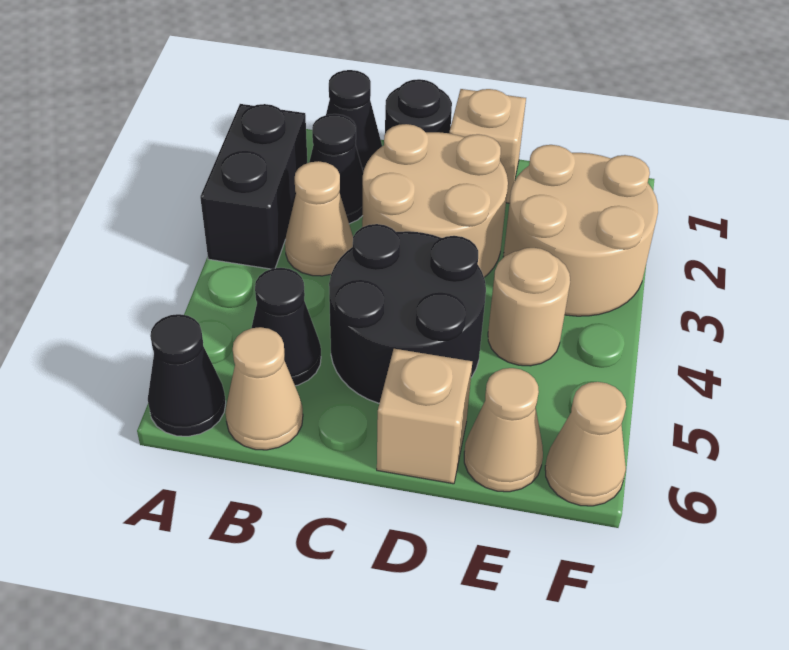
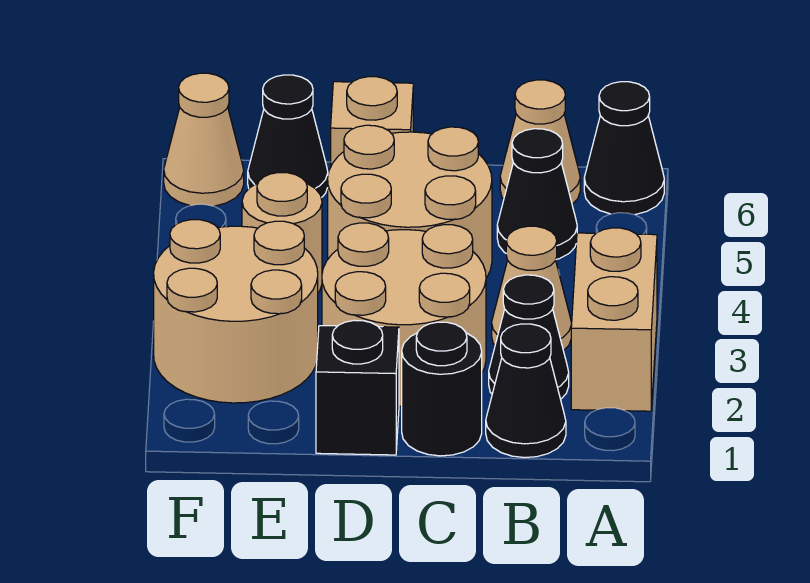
black 1x2 brick [200,104,307,269] -> tan 1x2 brick [571,228,657,411]
black 2x2 round brick [329,224,486,403] -> tan 2x2 round brick [328,125,492,278]
tan 1x1 brick [449,89,526,203] -> black 1x1 brick [316,320,399,455]
tan 1x1 cone [464,368,543,492] -> black 1x1 cone [248,75,328,198]

